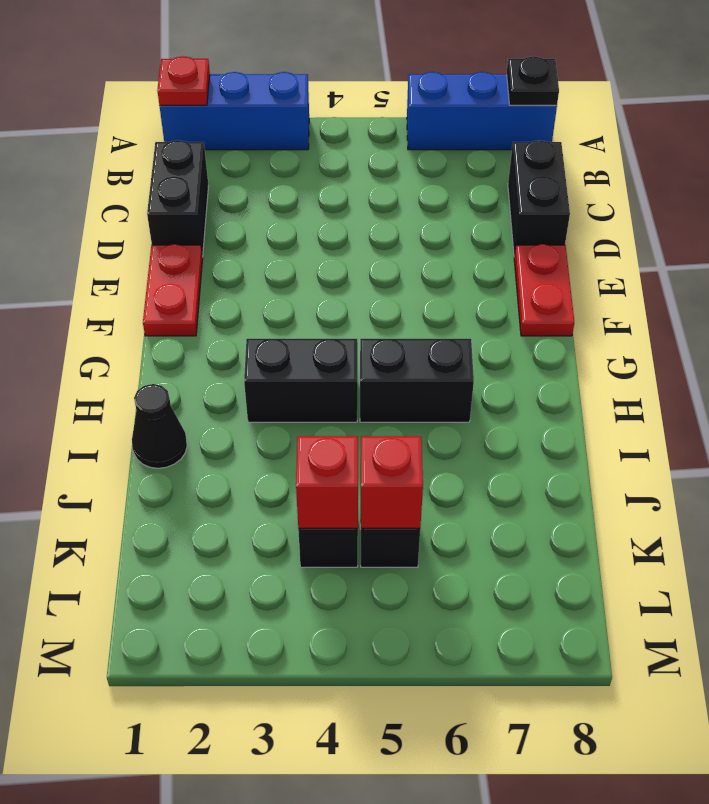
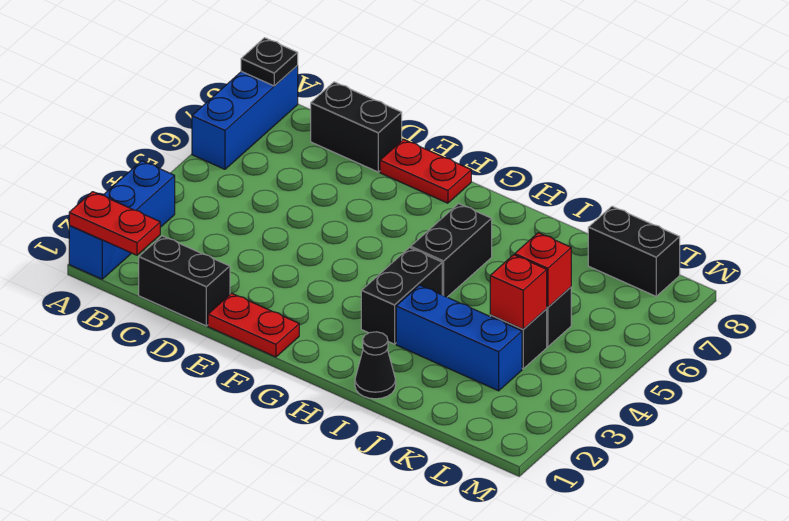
red 1x1 plate [157,56,210,105] -> red 1x2 plate [69,192,160,255]
none -> blue 1x3 brick [396,285,522,391]
none -> black 1x2 brick [588,206,680,296]

